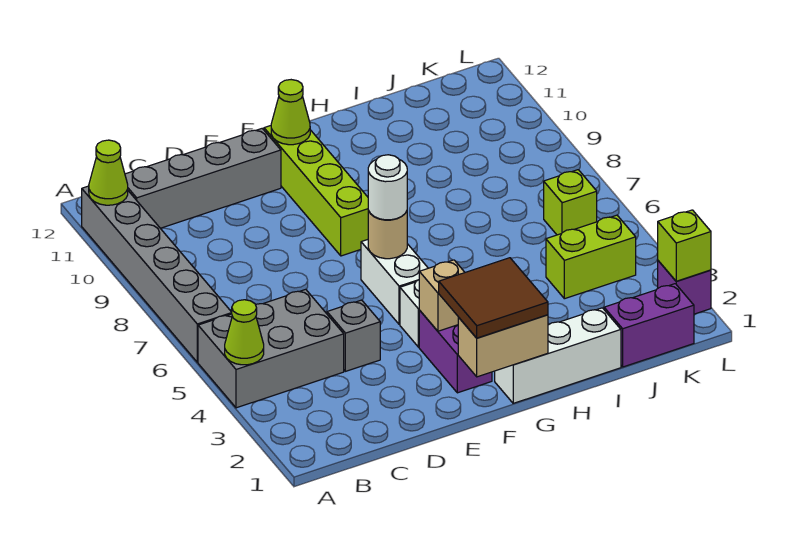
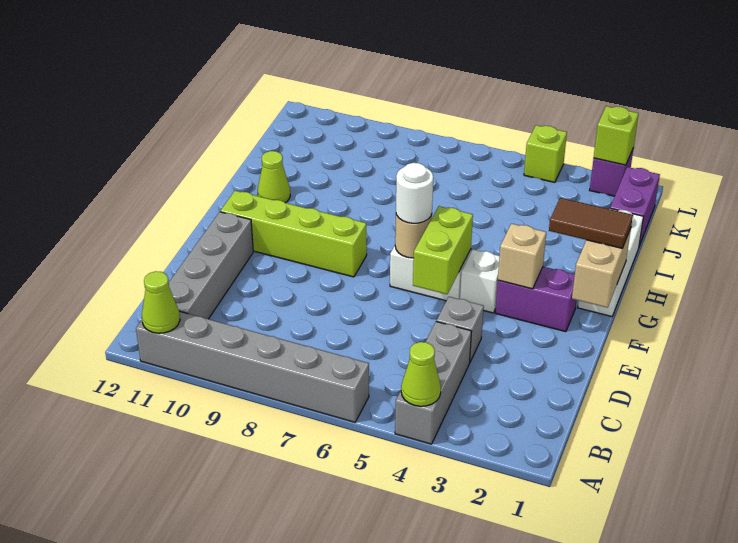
grey 2x3 brick [198,289,344,408] -> grey 1x3 brick [395,322,471,444]
brown 2x2 tile [439,258,548,338] -> brown 1x2 tile [549,198,633,249]
lime 1x1 cone [271,80,310,145] -> lime 1x1 cone moved to [258,151,290,202]
lime 1x2 brick [546,215,636,299] -> lime 1x2 brick moved to [413,206,473,294]
lime 1x1 brick [544,170,597,235] -> lime 1x1 brick moved to [524,125,567,182]

